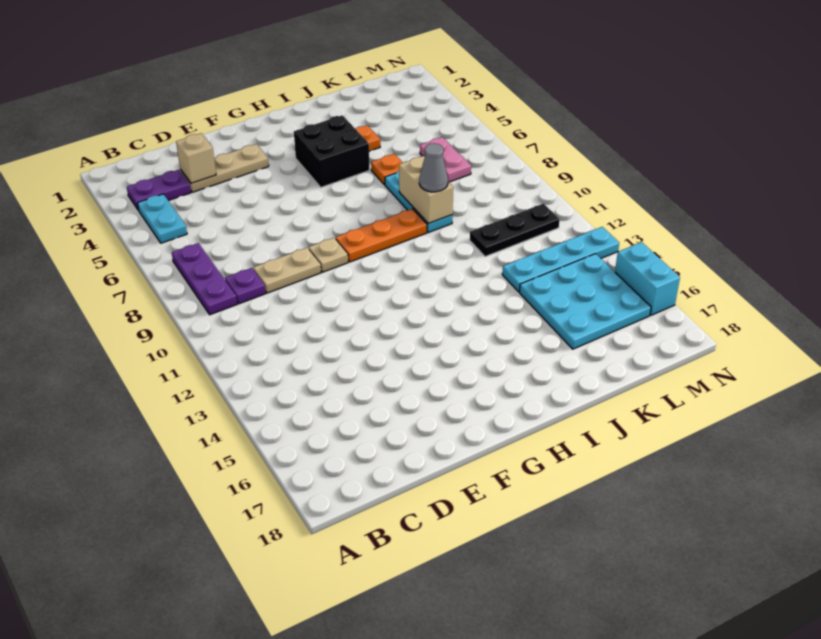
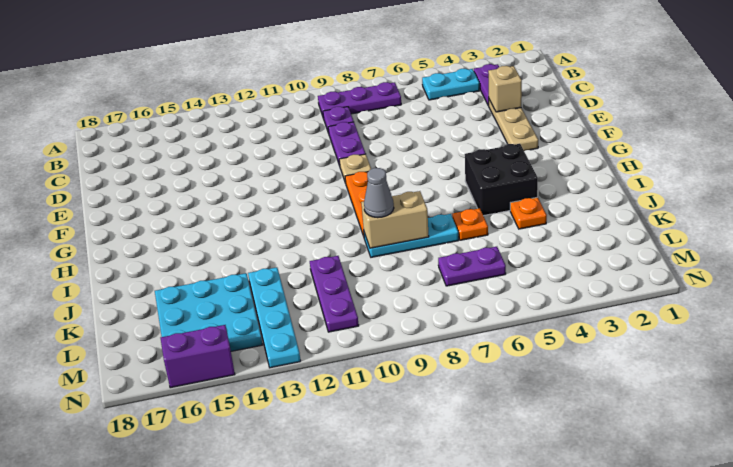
tan 1x2 plate [253,248,321,293] -> purple 1x2 plate [328,122,366,166]
black 1x3 plate [470,204,560,256] -> purple 1x3 plate [310,256,359,332]
pink 1x2 plate [420,137,471,182] -> purple 1x2 plate [438,247,506,286]
cyan 1x2 brick [615,242,680,315] -> purple 1x2 brick [161,325,235,388]

